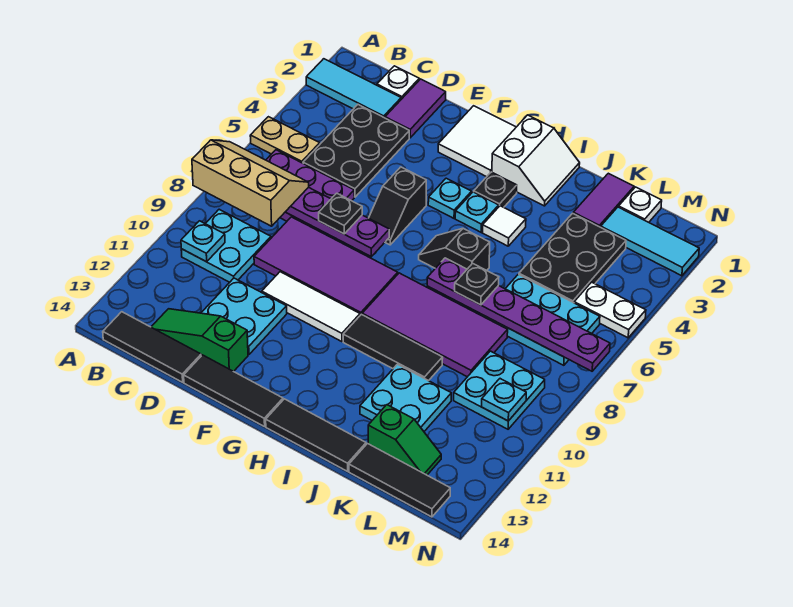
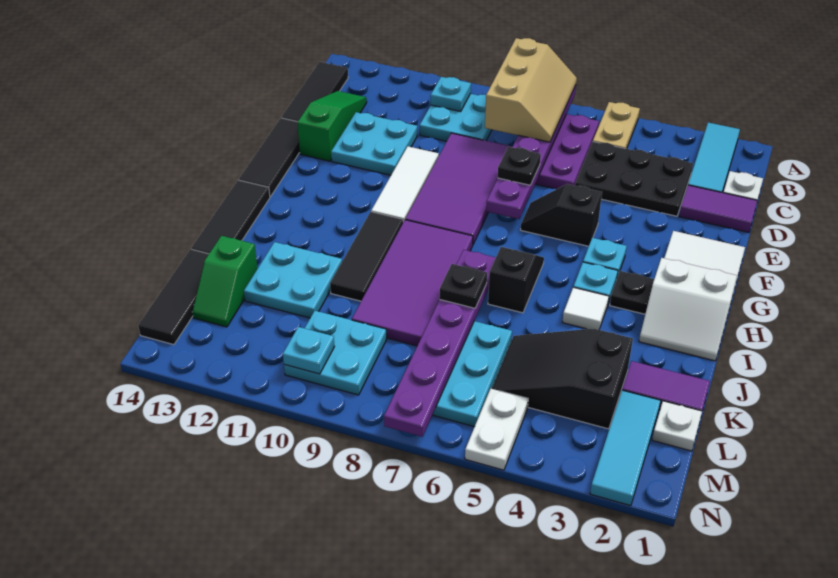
black 2x3 plate [519,213,626,303] -> black 2x3 slope [492,329,633,429]

